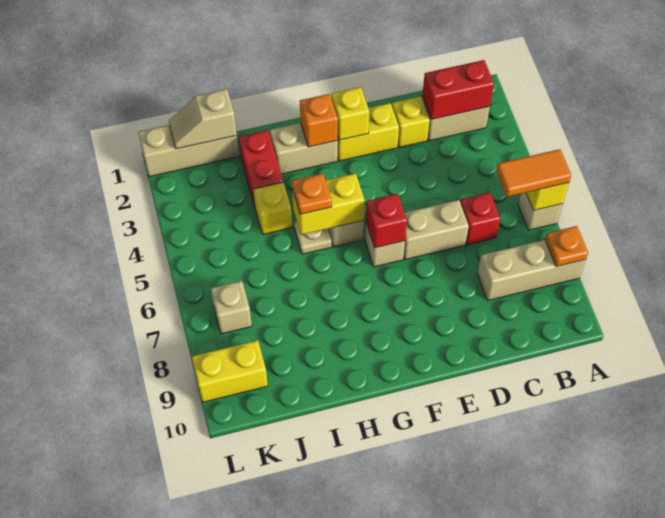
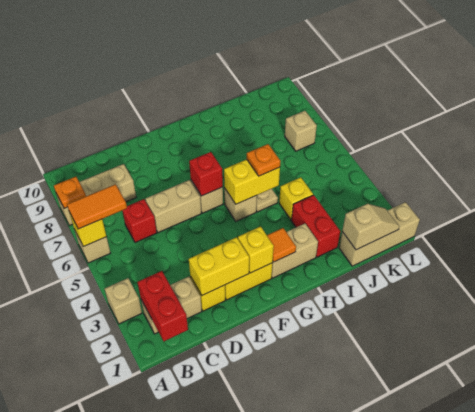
none -> tan 1x1 brick [105,278,142,324]
red 1x2 brick [422,60,494,120] -> red 1x2 brick turned to [138,271,188,341]
orange 1x1 brick [300,94,338,147] -> orange 1x1 tile [267,228,296,262]
yellow 1x2 brick [192,340,268,402] -> yellow 1x2 brick moved to [189,237,249,295]

